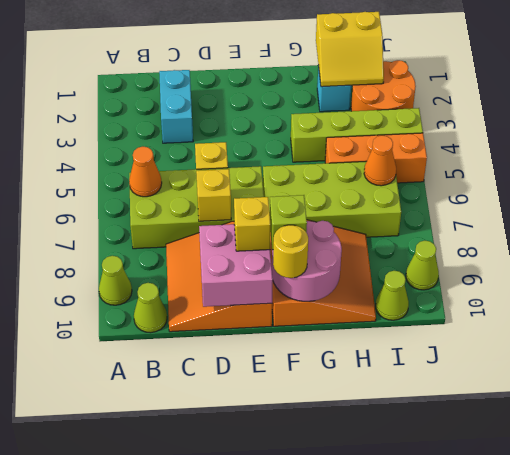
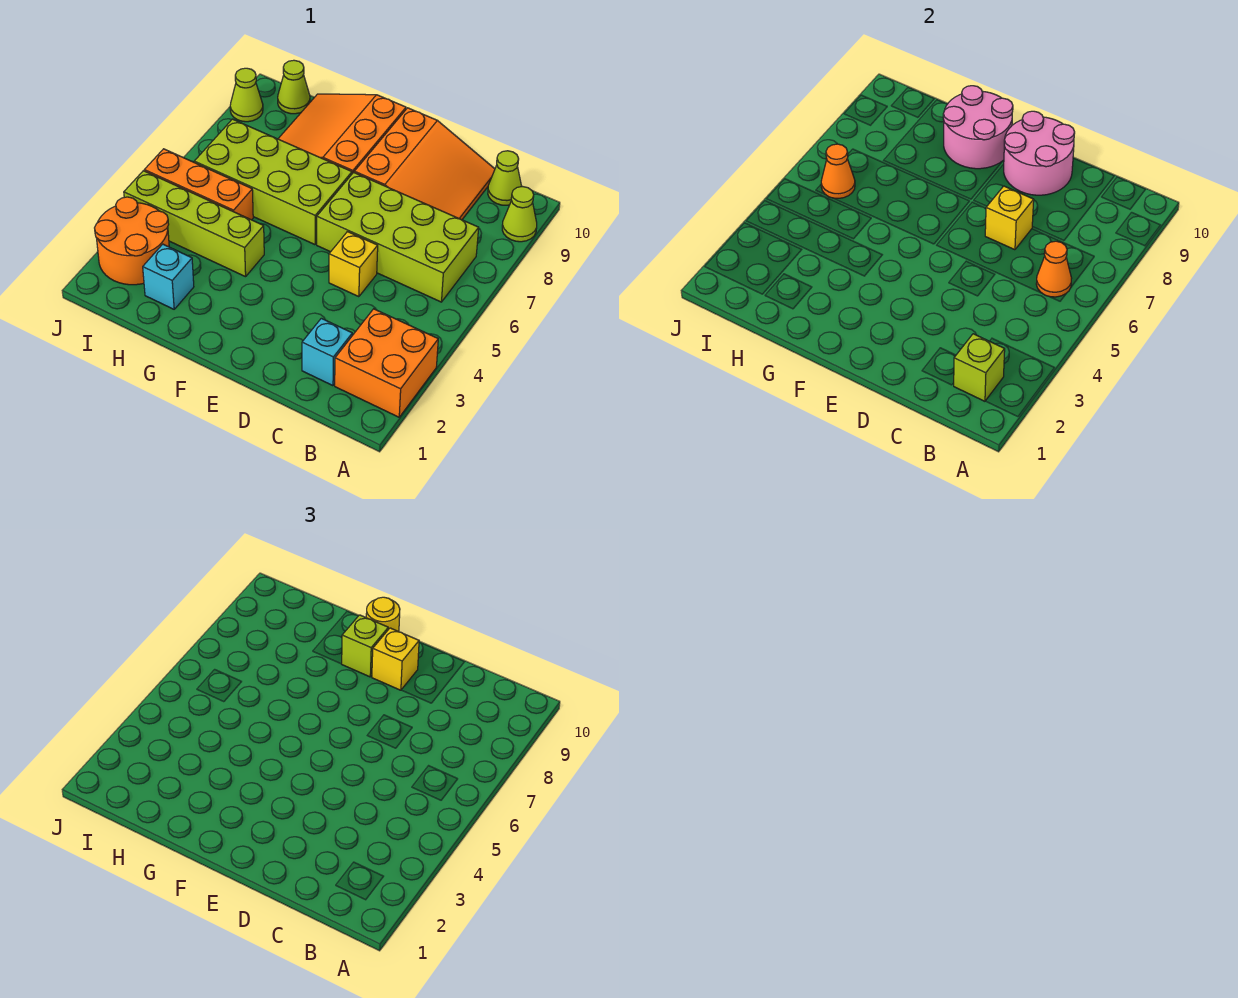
none -> orange 2x2 brick [335,309,438,417]
none -> lime 1x1 brick [954,334,1005,401]
cyan 1x2 brick [159,70,193,143] -> cyan 1x1 brick [302,318,352,386]
pink 2x2 brick [199,224,273,307] -> pink 2x2 round brick [1004,111,1075,195]
yellow 2x2 slope [316,12,384,87] -> none

